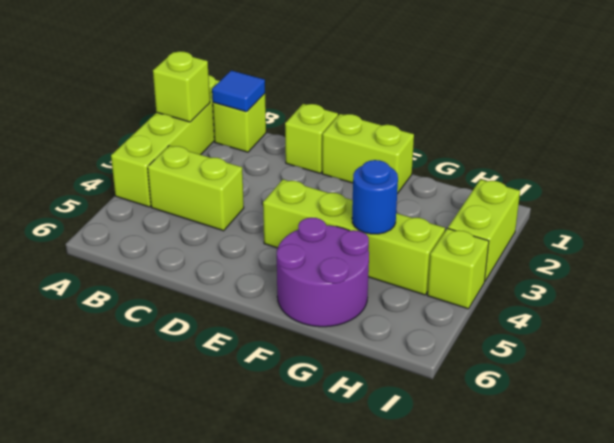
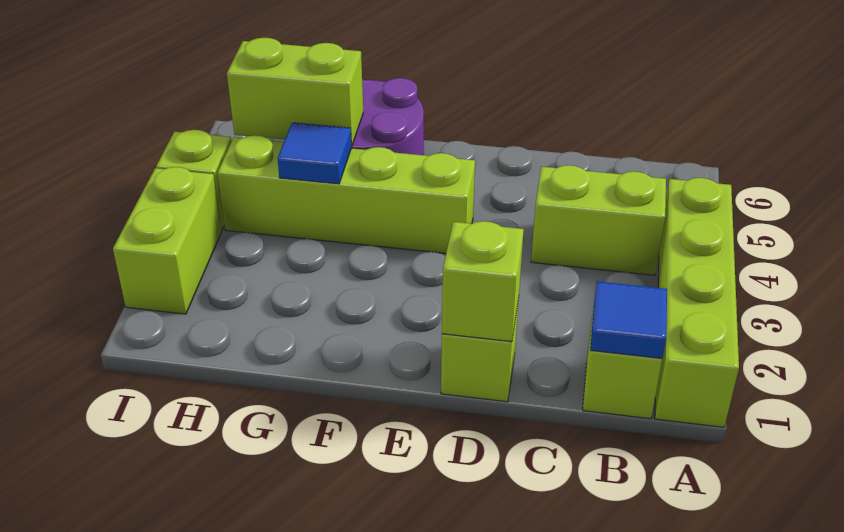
lime 1x1 brick [153,51,210,122] -> lime 1x1 brick moved to [442,221,524,342]
lime 1x2 brick [322,114,414,194] -> lime 1x2 brick moved to [227,38,363,146]
blue 1x1 round brick [352,160,398,234] -> blue 1x1 tile [277,123,351,184]

